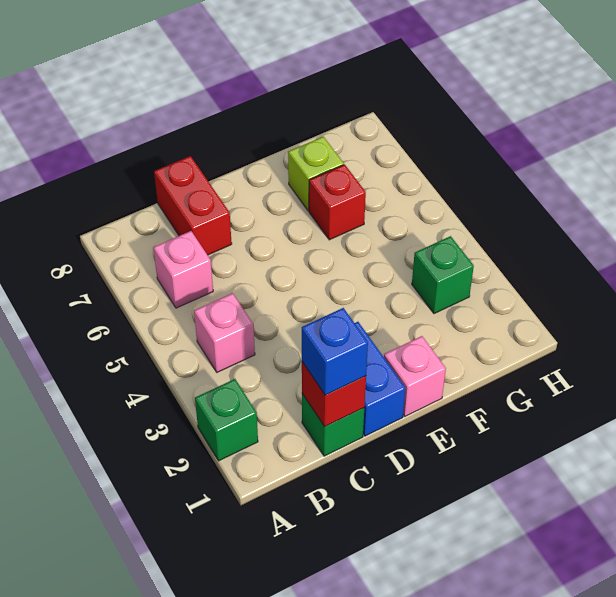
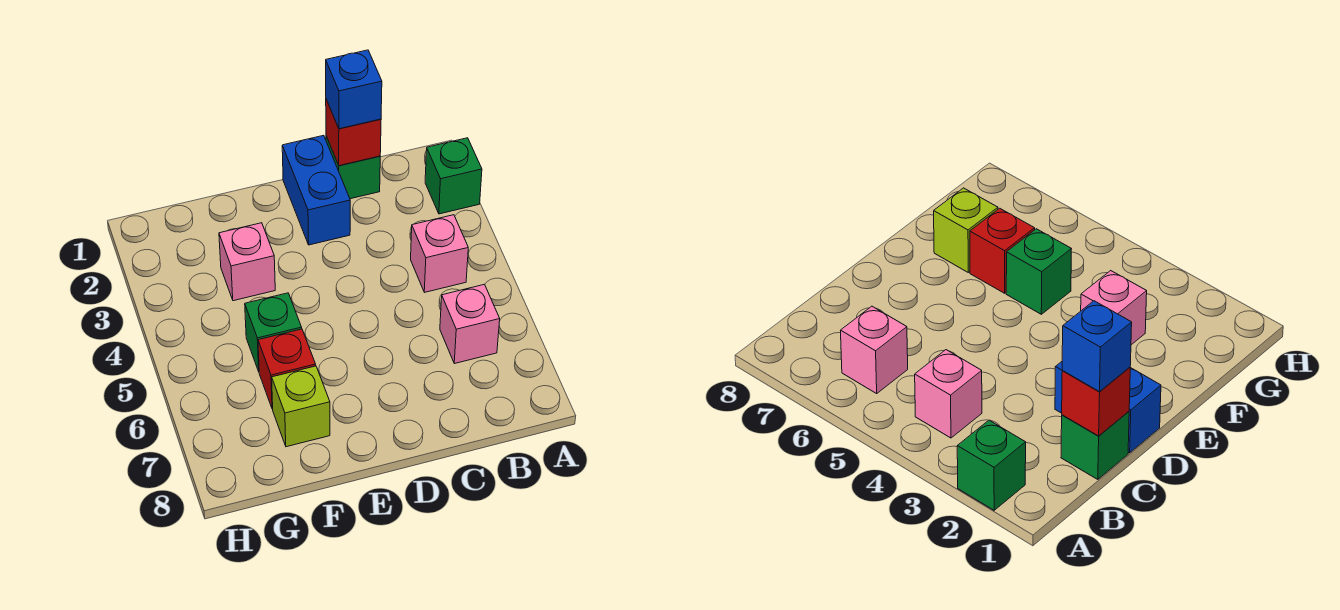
red 1x2 brick [154,156,232,255] -> none
pink 1x1 brick [384,336,446,416] -> pink 1x1 brick moved to [219,223,275,301]
green 1x1 brick [412,236,474,314] -> green 1x1 brick moved to [245,293,302,371]

